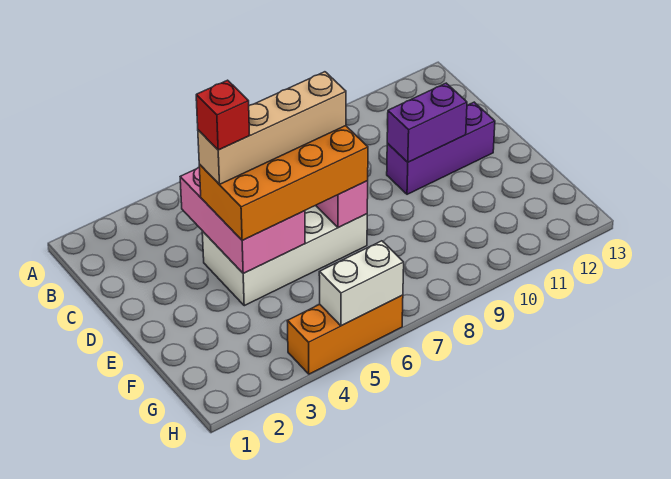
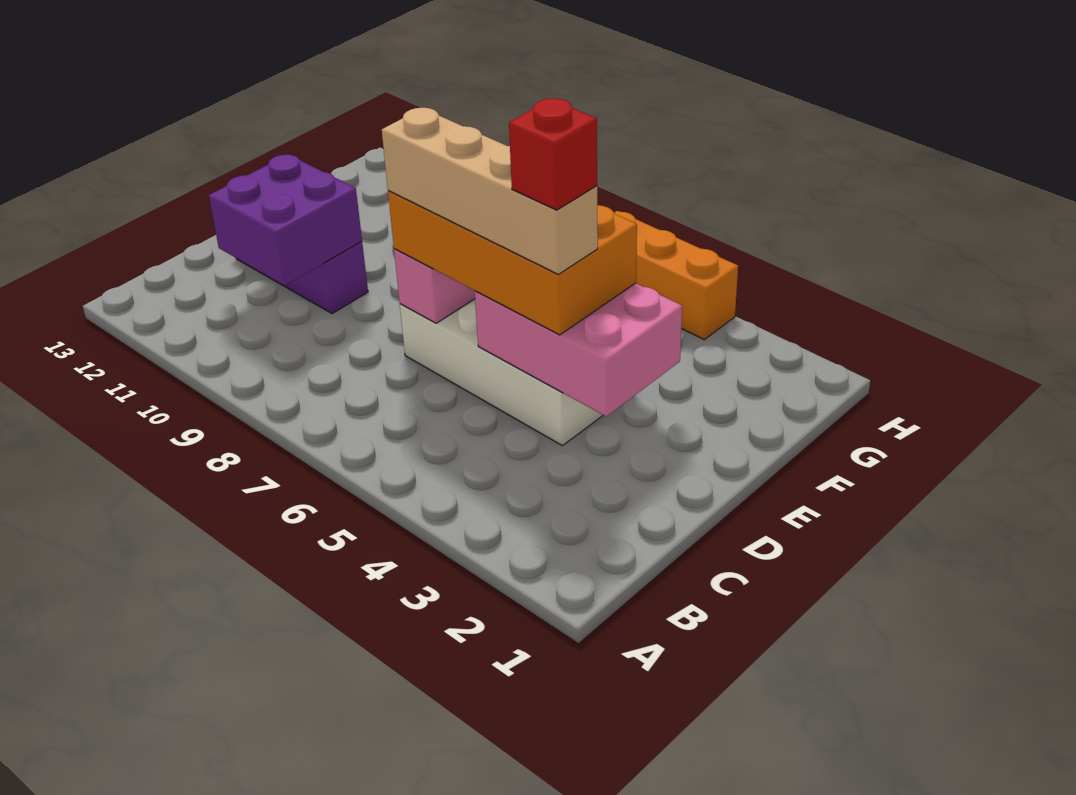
pink 2x3 brick [180,167,305,273] -> pink 2x3 brick turned to [475,283,682,416]
purple 1x2 brick [387,83,467,162] -> purple 2x2 brick [209,154,362,286]
white 1x2 brick [319,241,404,326] -> none

